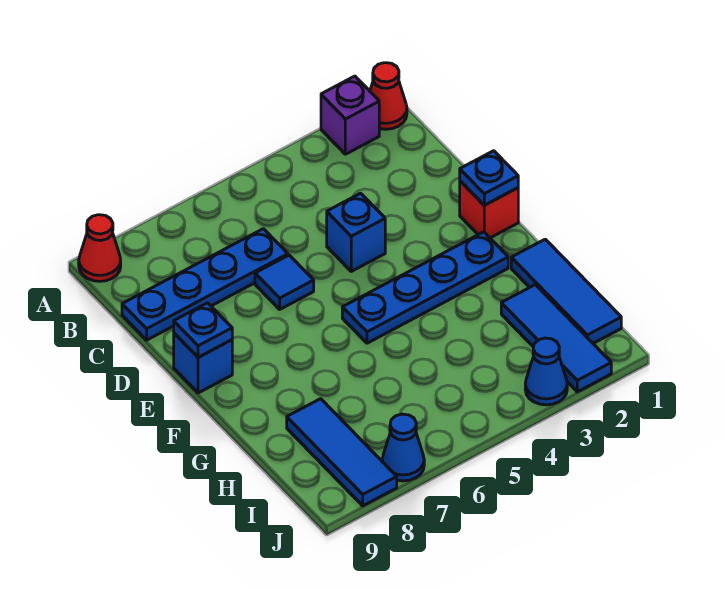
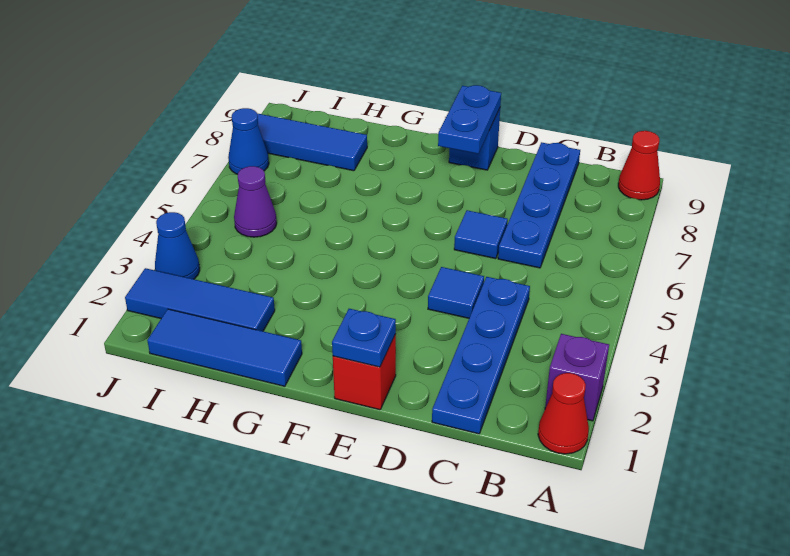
blue 1x1 brick [327,193,385,271] -> blue 1x1 tile [428,267,484,318]
blue 1x1 plate [174,303,232,357] -> blue 1x2 plate [438,85,501,154]
blue 1x4 plate [342,232,508,343] -> blue 1x4 plate moved to [432,277,530,434]
none -> purple 1x1 cone [234,166,277,237]

